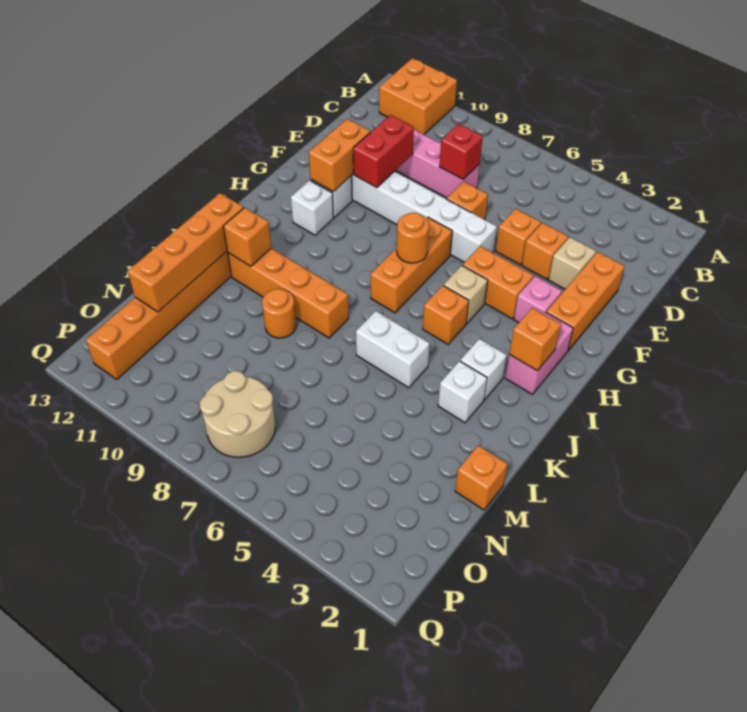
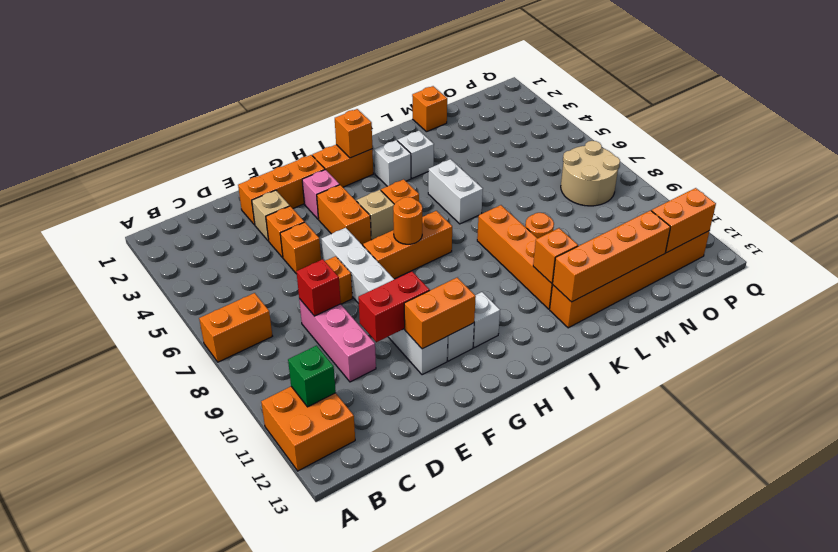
none -> orange 1x2 brick [199,293,272,362]
none -> green 1x1 brick [288,346,336,407]
pink 1x2 brick [505,312,573,394] -> orange 1x2 brick [312,145,373,187]
none -> orange 1x2 brick [652,188,716,253]

